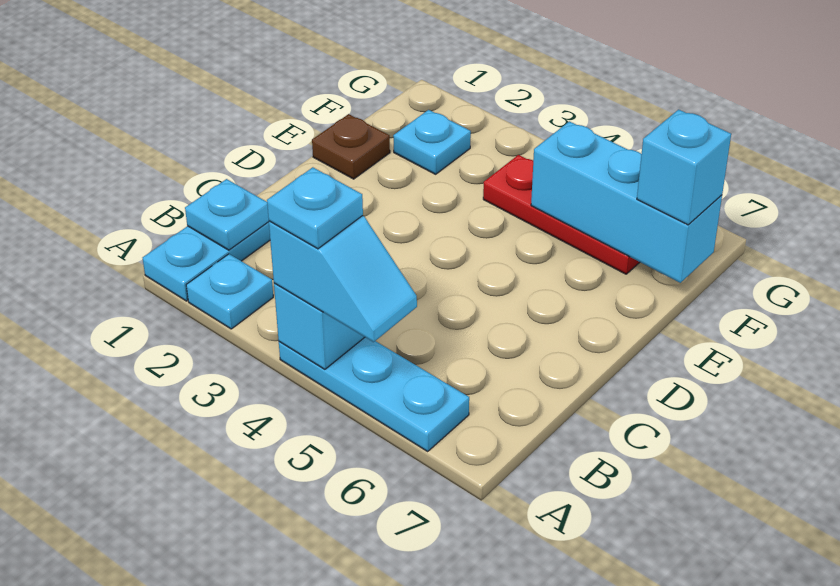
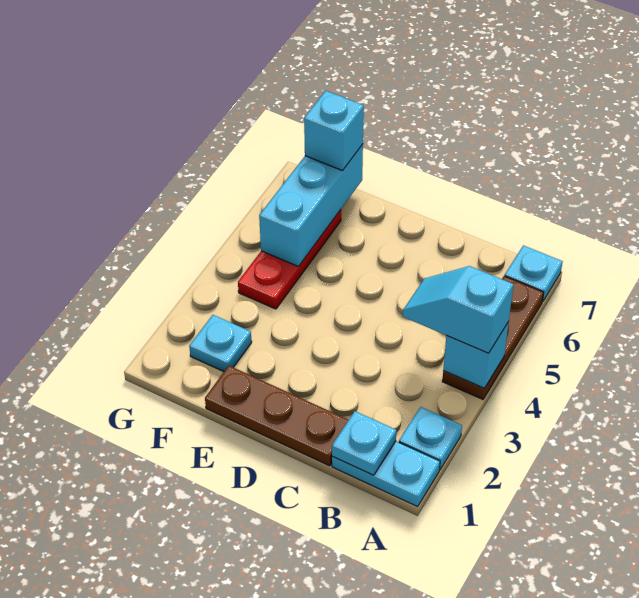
cyan 1x3 plate [279,337,469,451] -> brown 1x3 plate [442,276,544,399]
cyan 1x2 slope [269,216,417,342] -> cyan 1x2 slope turned to [403,266,513,353]
cyan 1x1 plate [267,167,363,249] -> cyan 1x1 plate moved to [505,245,563,302]
brown 1x1 plate [312,114,390,179] -> brown 1x3 plate [205,366,348,466]

